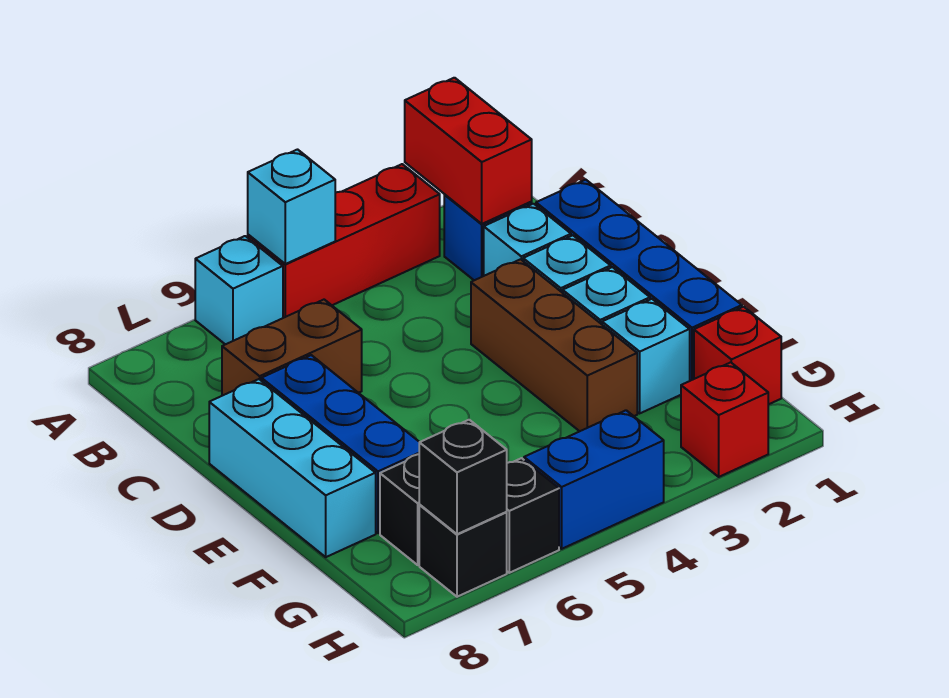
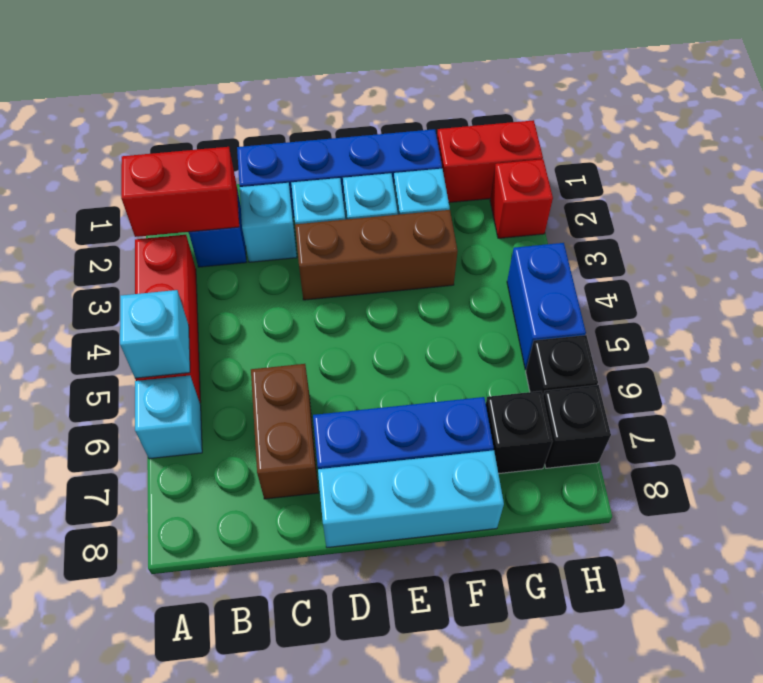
red 1x1 brick [694,307,781,405] -> red 1x2 brick [437,120,543,203]
black 1x1 brick [419,420,507,534] -> none

